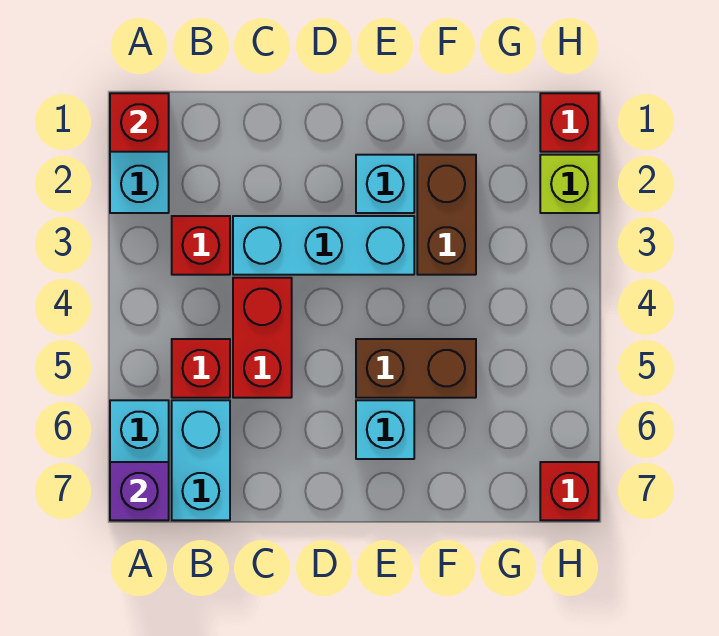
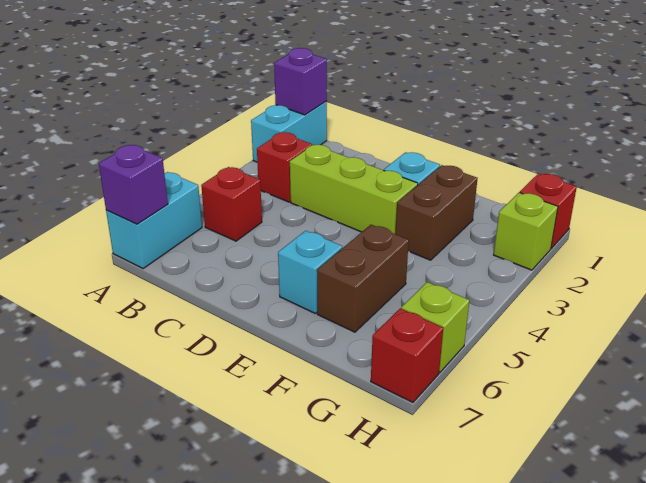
red 1x1 brick [110,93,169,152] -> purple 1x1 brick [274,48,327,115]
cyan 1x2 brick [172,400,230,520] -> none
cyan 1x3 brick [233,216,414,275] -> lime 1x3 brick [290,145,418,234]
red 1x2 brick [233,278,292,398] -> none
brown 1x2 brick [356,339,476,398] -> brown 1x2 brick turned to [317,225,409,332]
none -> lime 1x1 brick [401,282,469,372]

